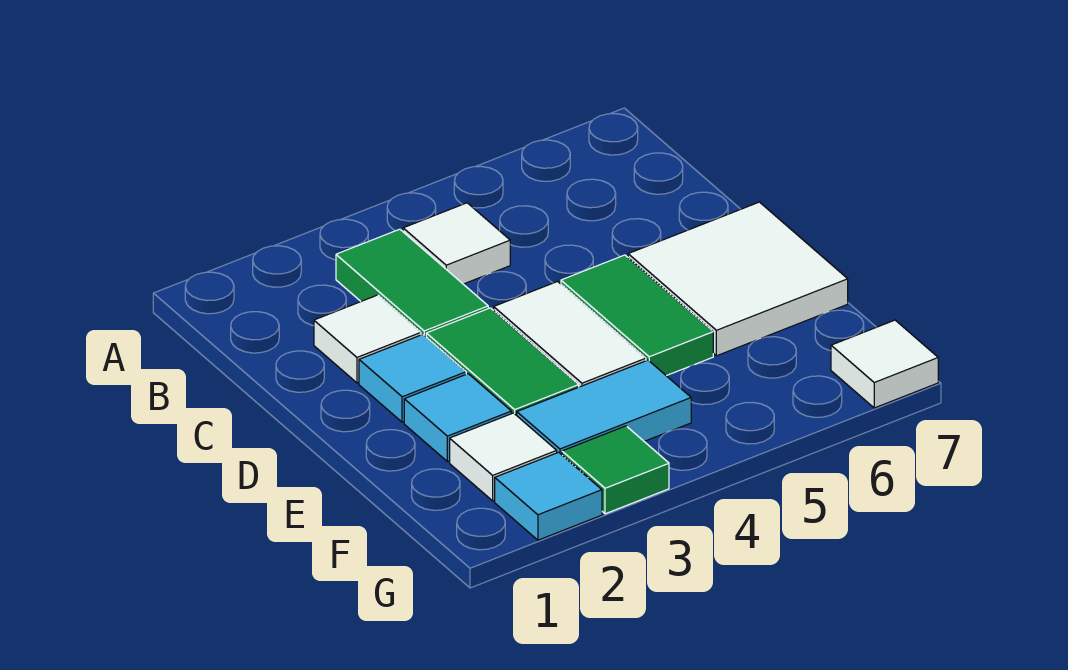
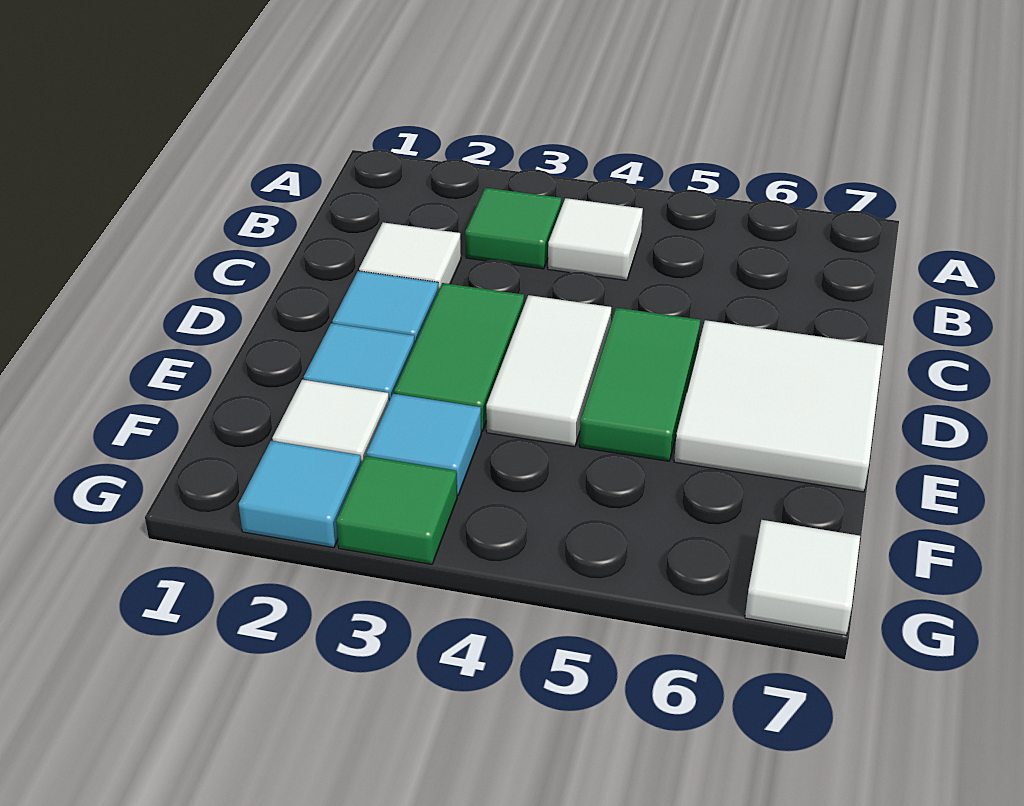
green 1x2 tile [336,229,488,336] -> green 1x1 tile [465,188,561,269]
cyan 1x2 tile [517,360,691,455] -> cyan 1x1 tile [366,394,481,495]

